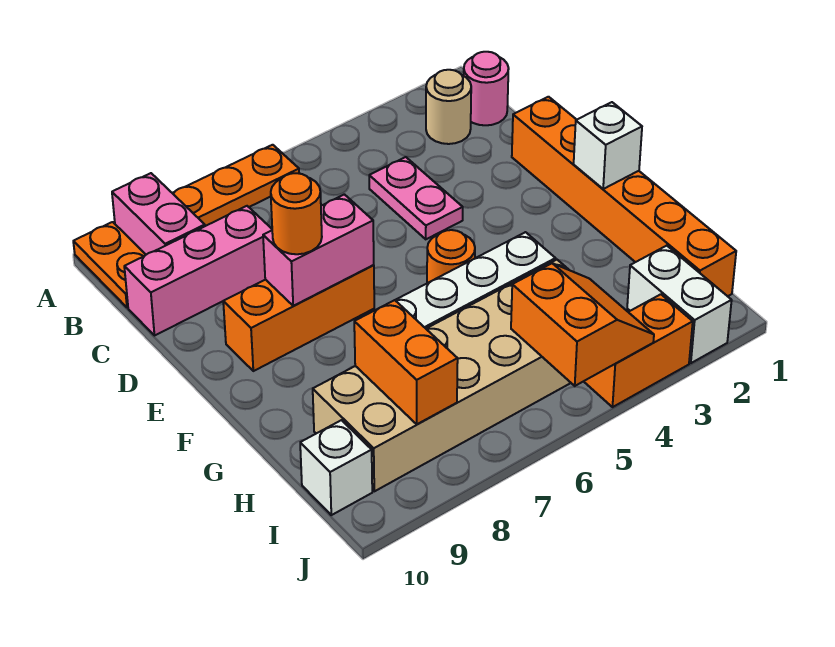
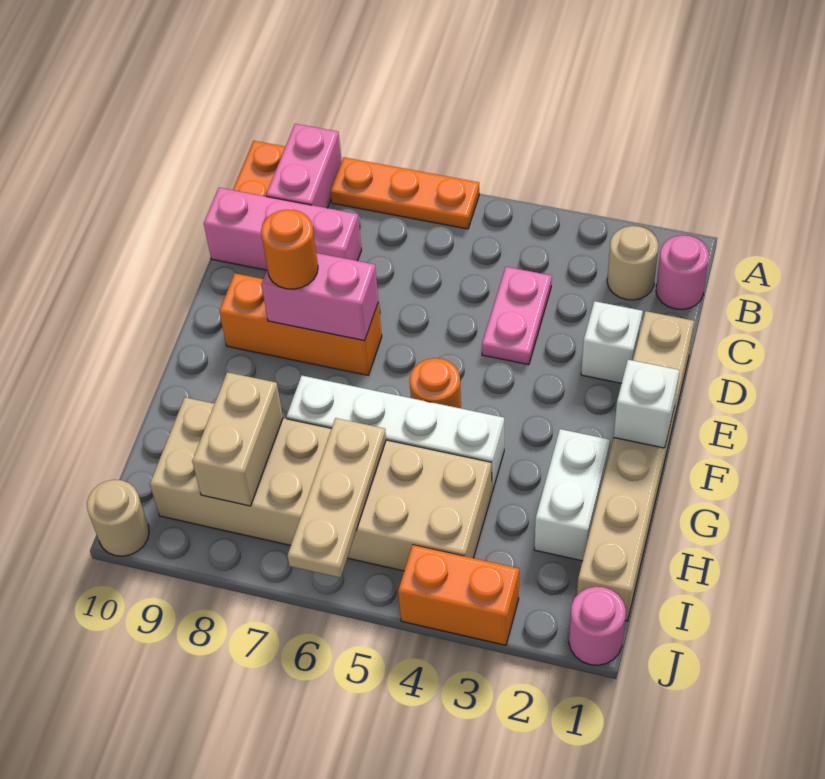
orange 1x6 brick [512,97,736,296] -> tan 1x6 brick [577,311,694,621]
none -> tan 1x3 plate [287,418,386,578]
orange 1x2 brick [354,300,458,424] -> tan 1x2 brick [192,372,283,506]
white 1x2 brick [627,246,732,363] -> white 1x2 brick moved to [534,429,610,561]
orange 2x2 slope [511,263,654,386] -> none
white 1x1 brick [300,420,372,515] -> white 1x1 brick moved to [581,301,643,383]
none -> pink 1x1 round brick [569,587,626,665]
none -> tan 1x1 round brick [87,480,149,556]

